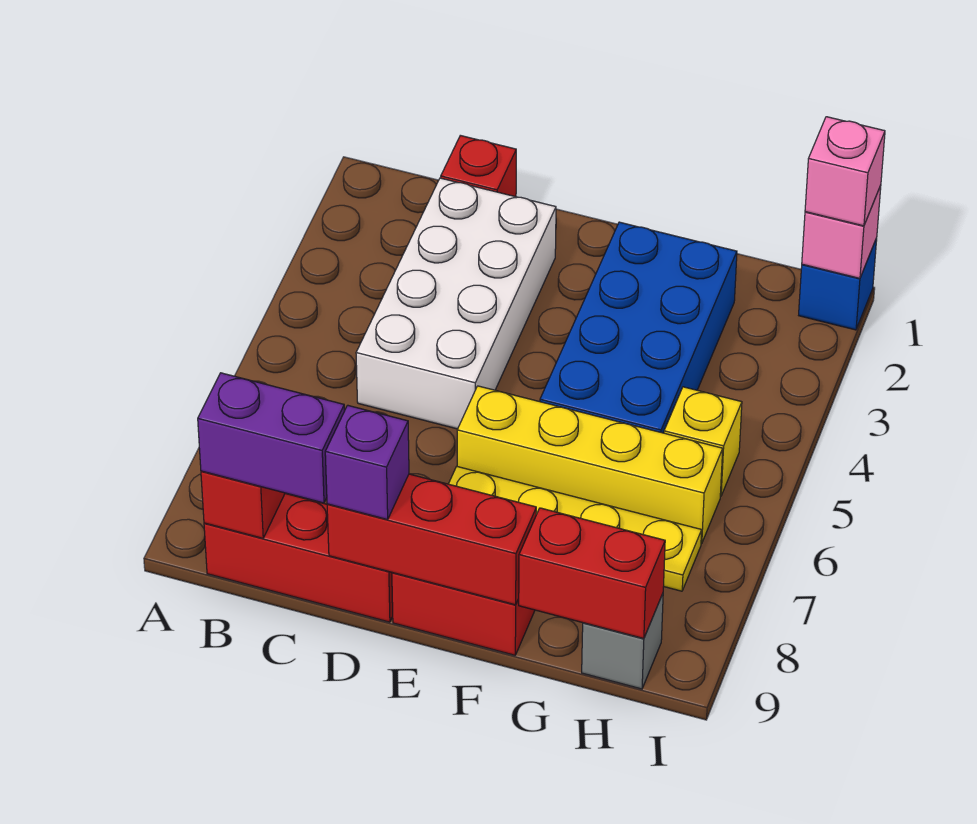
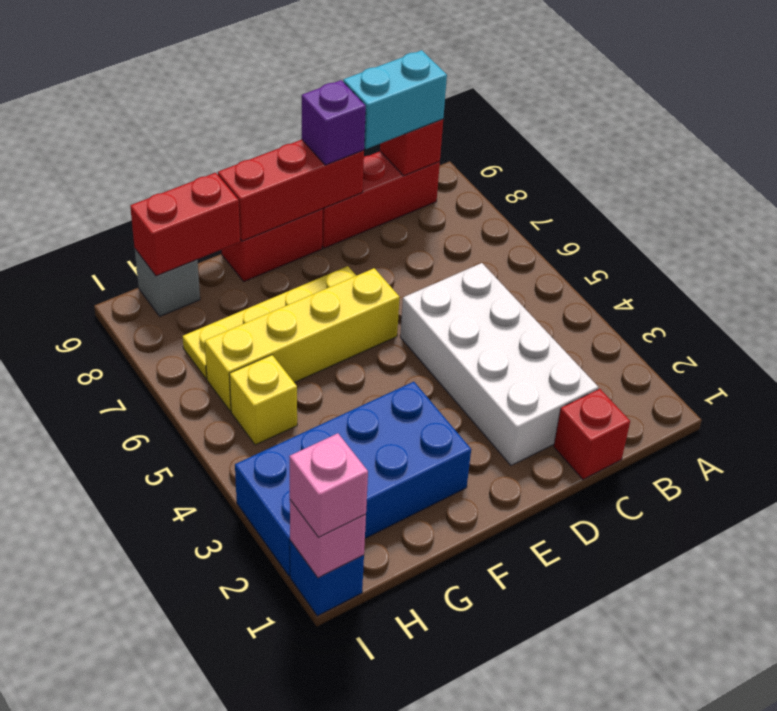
purple 1x2 brick [198,373,344,503] -> cyan 1x2 brick [343,50,447,149]
blue 2x4 brick [540,222,737,433] -> blue 2x4 brick turned to [235,382,471,576]

